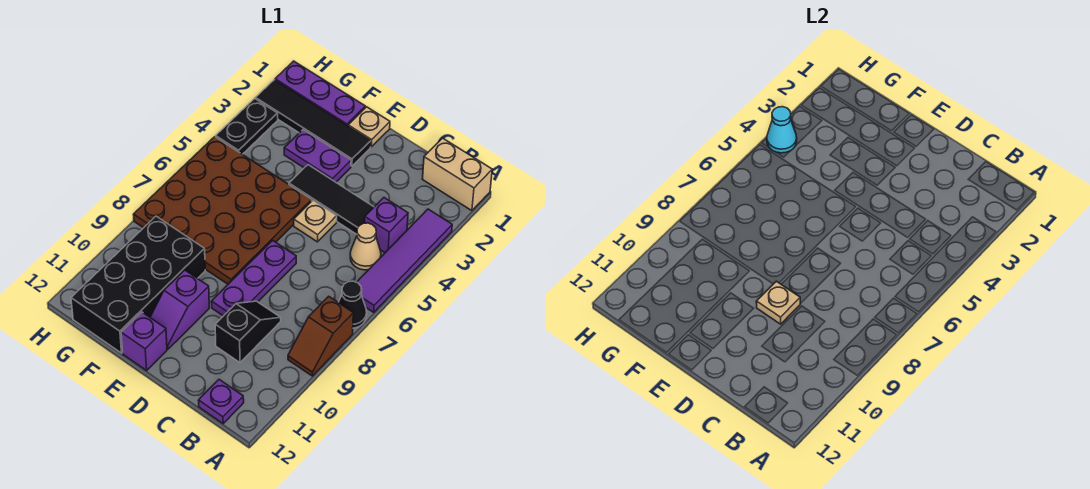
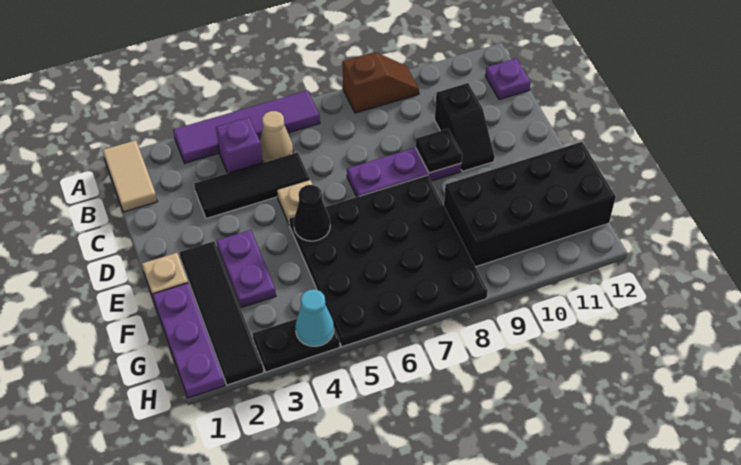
tan 1x2 brick [423,138,492,211] -> tan 1x2 tile [103,140,157,212]
black 1x1 cone [338,281,367,328] -> black 1x1 cone moved to [294,185,330,241]
black 1x3 tile [289,165,374,234] -> black 1x3 tile turned to [194,152,310,218]
black 1x2 slope [215,301,281,362] -> black 1x2 slope turned to [435,83,495,171]
tan 1x1 plate [756,281,800,324] -> black 1x1 plate [416,129,462,173]
brown 4x4 plate [133,137,312,284] -> black 4x4 plate [289,175,488,347]
purple 1x2 slope [150,270,209,349] -> none
purple 1x1 brick [121,312,167,370] -> none

